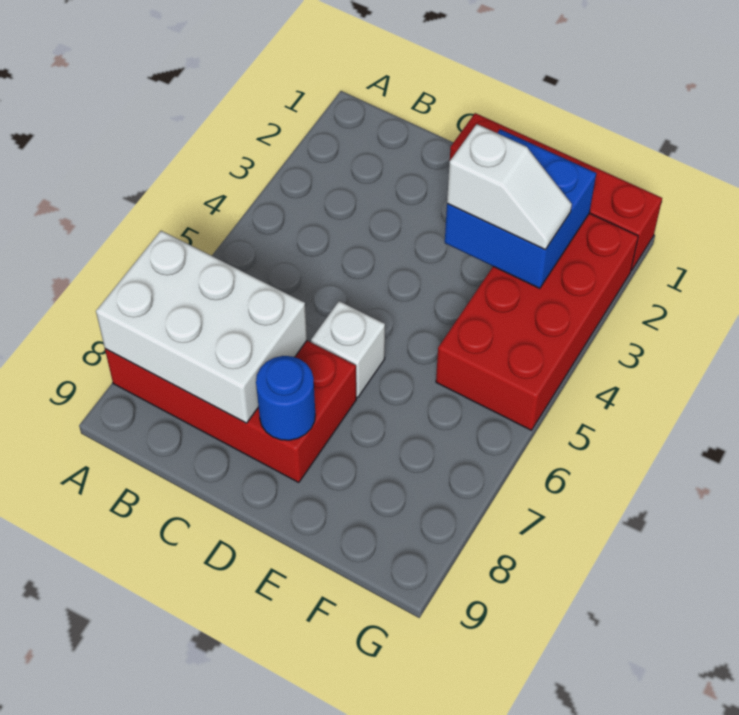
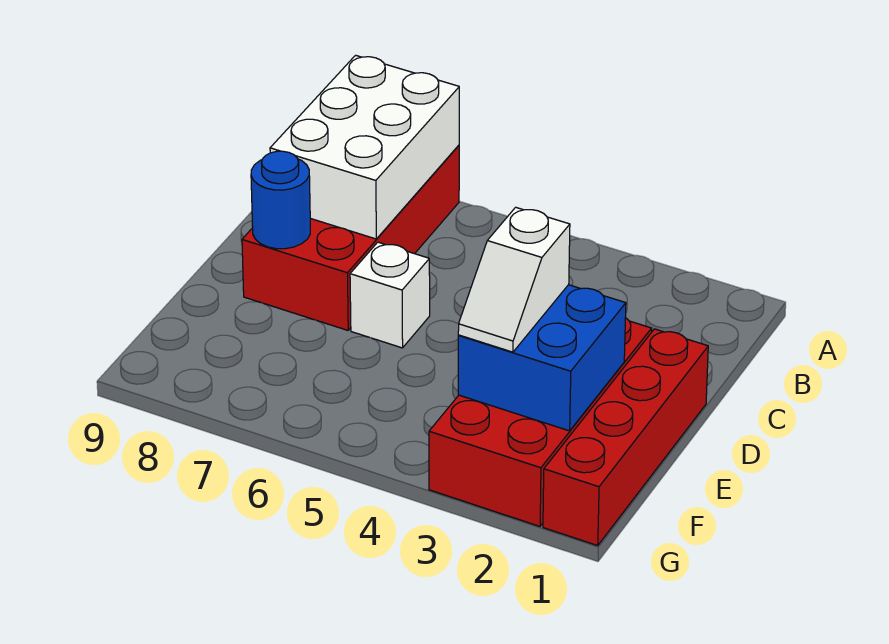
red 2x4 brick [436,213,638,430] -> red 2x4 brick turned to [429,318,652,526]

